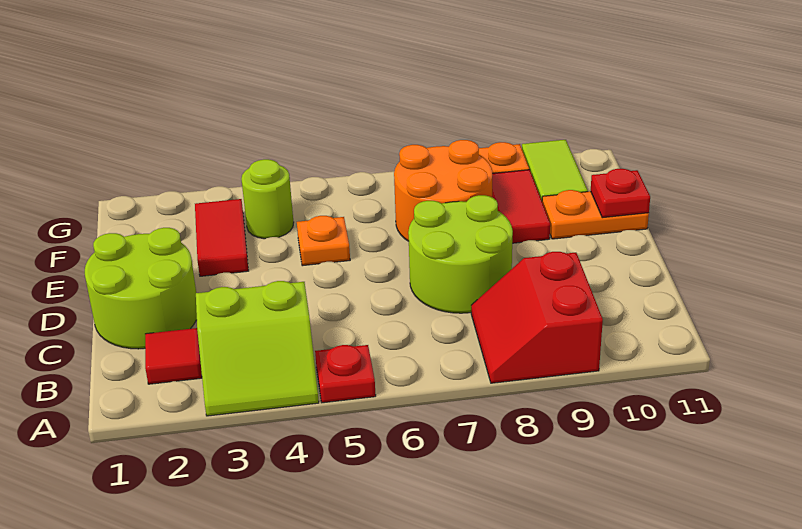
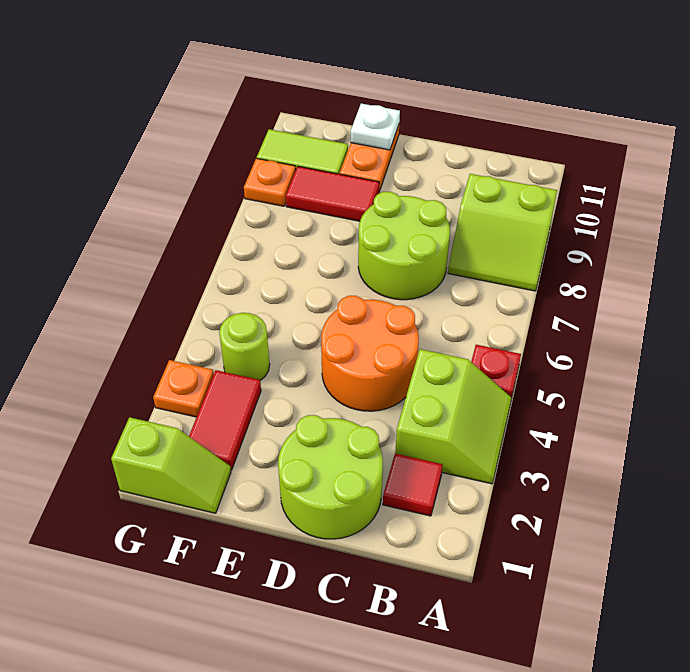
red 2x2 slope [471,252,603,383] -> lime 2x2 slope [448,174,557,291]
red 1x2 tile [195,199,248,276] -> red 1x2 tile turned to [189,370,261,470]
orange 1x1 plate [297,216,350,266] -> orange 1x1 plate moved to [153,360,214,417]
orange 2x2 round brick [394,140,492,241] -> orange 2x2 round brick moved to [321,296,419,411]
red 1x1 plate [591,169,650,218] -> white 1x1 plate [351,104,400,150]
none -> lime 1x2 slope [111,417,231,513]

